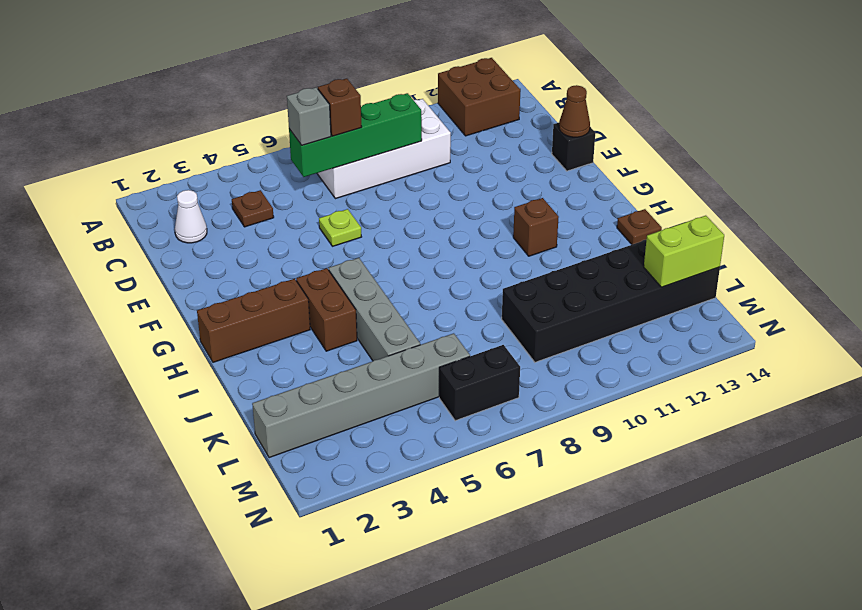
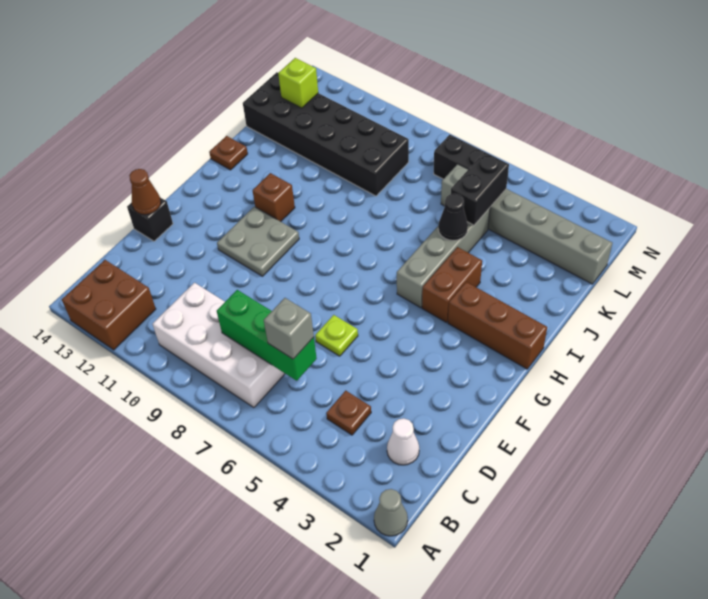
none -> grey 1x1 cone [374,489,408,536]
green 1x4 brick [289,93,422,177] -> green 1x3 brick [217,290,317,381]
brown 1x1 brick [318,78,362,136] -> none
none -> grey 2x2 plate [217,207,299,276]
none -> black 1x1 cone [438,194,468,240]
none -> black 1x2 brick [451,152,509,225]
lime 1x2 brick [644,216,724,287] -> lime 1x1 brick [278,58,318,108]

